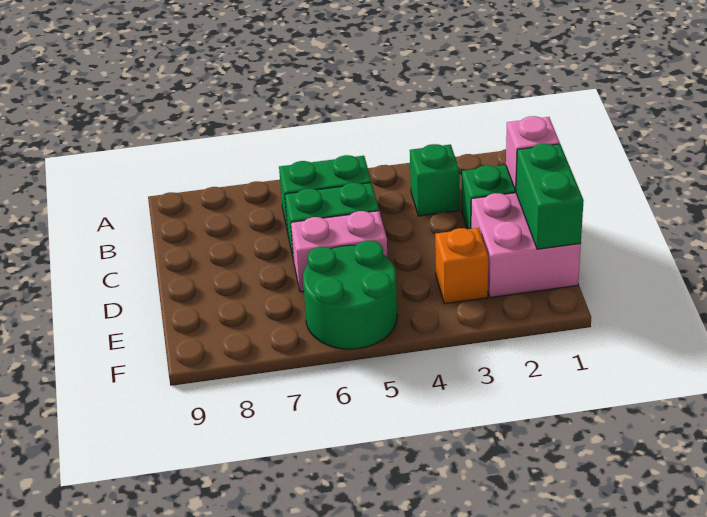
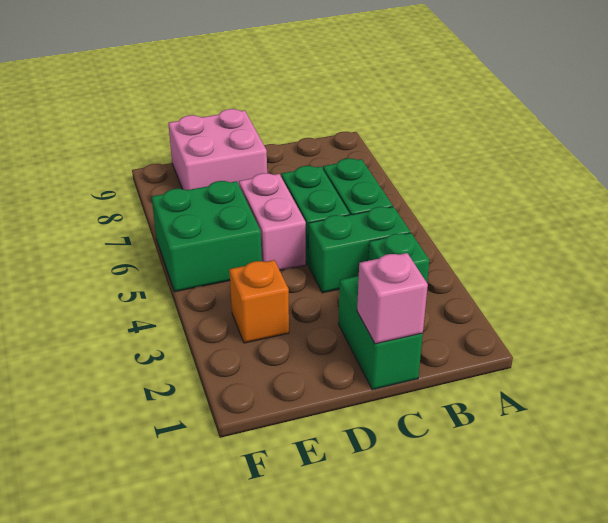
pink 2x2 brick [471,193,581,297] -> pink 2x2 brick moved to [168,109,267,190]
green 1x2 brick [516,144,584,249] -> green 1x2 brick moved to [308,207,410,293]
green 2x2 round brick [303,241,397,349] -> green 2x2 brick [152,181,262,292]

